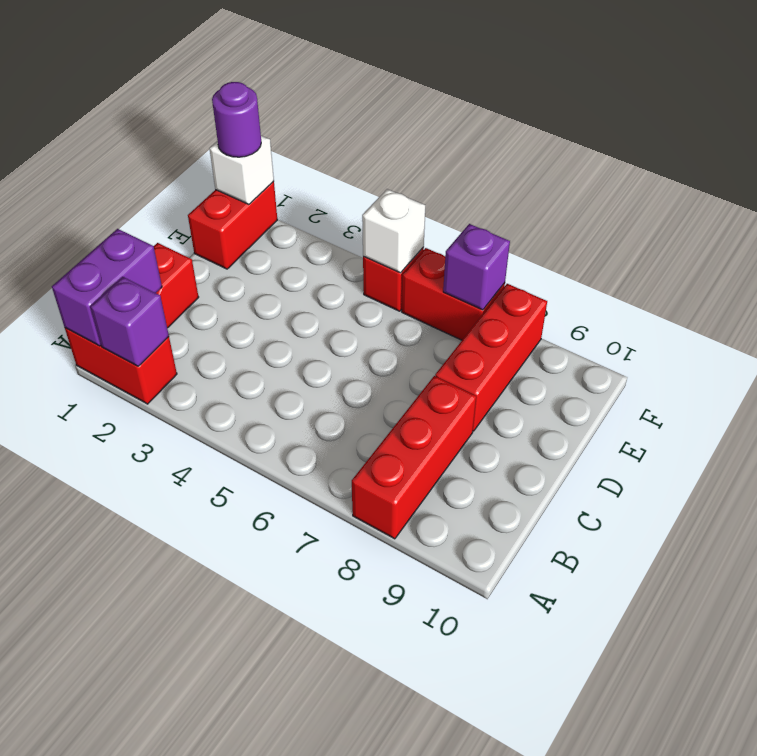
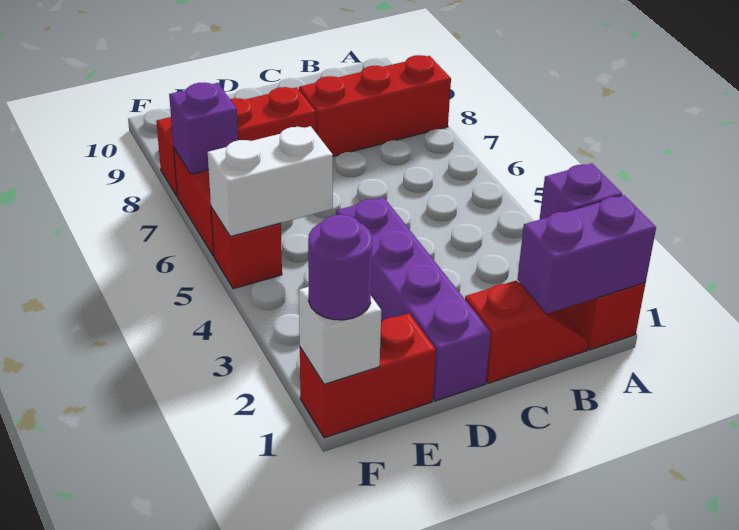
none -> purple 1x4 brick [336,197,491,401]
white 1x1 brick [362,189,425,273] -> white 1x2 brick [208,126,333,237]

